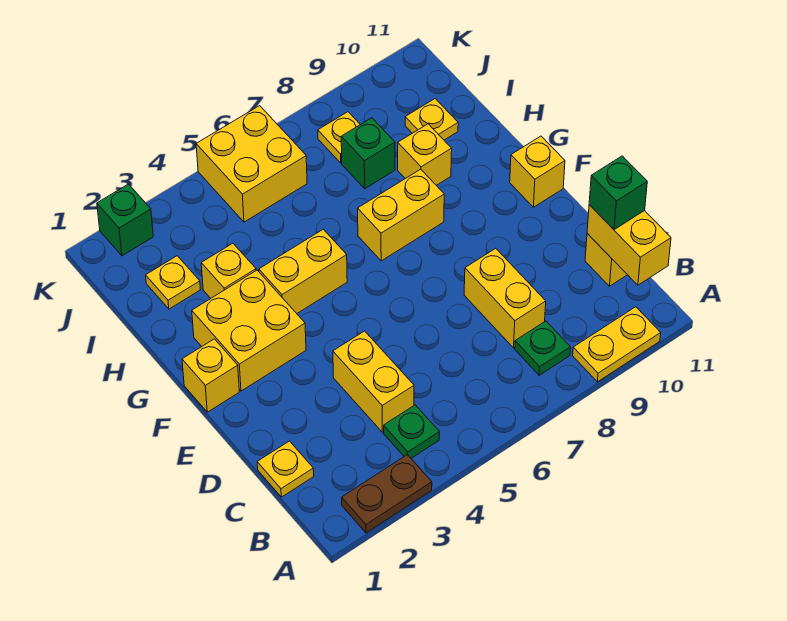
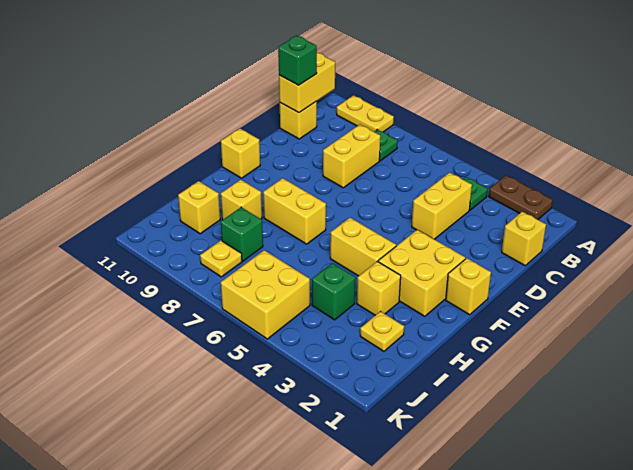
yellow 1x1 plate [257,441,314,497] -> yellow 1x1 brick [502,212,546,266]
yellow 1x1 plate [405,99,458,140] -> yellow 1x1 brick [178,181,220,234]
green 1x1 brick [97,184,153,256] -> green 1x1 brick moved to [312,263,355,320]

